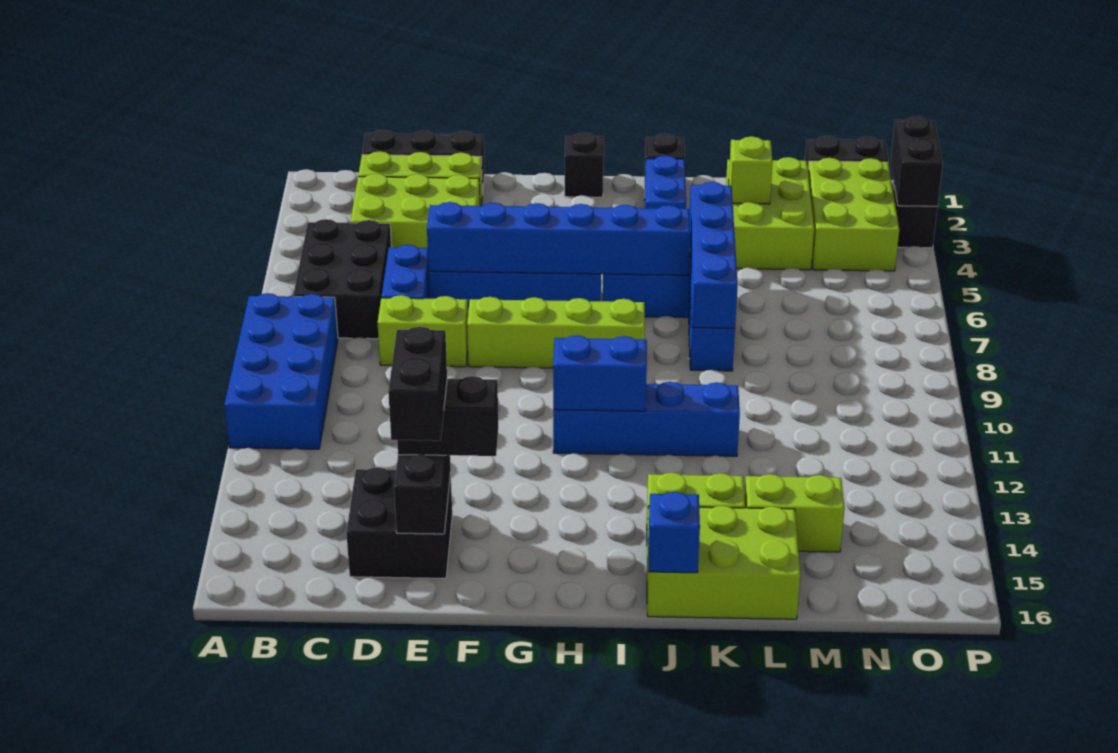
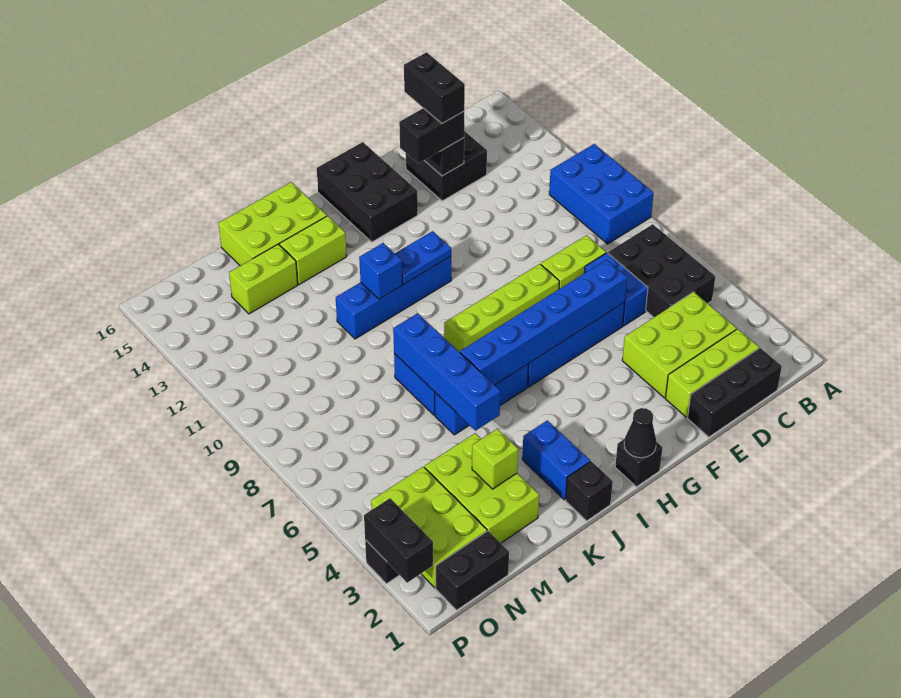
blue 2x4 brick [224,293,338,449] -> blue 2x3 brick [549,144,653,244]
none -> black 2x3 brick [317,142,418,242]
none -> black 1x1 cone [624,408,656,458]
blue 1x2 brick [553,335,647,411] -> blue 1x2 plate [395,231,451,284]
blue 1x1 brick [648,492,700,573] -> blue 1x1 brick moved to [359,243,402,299]

